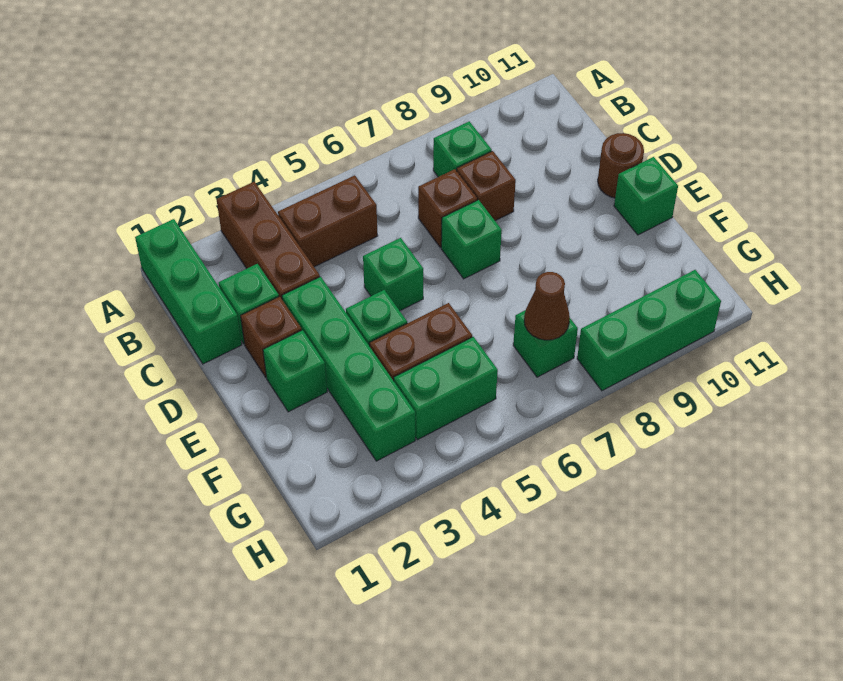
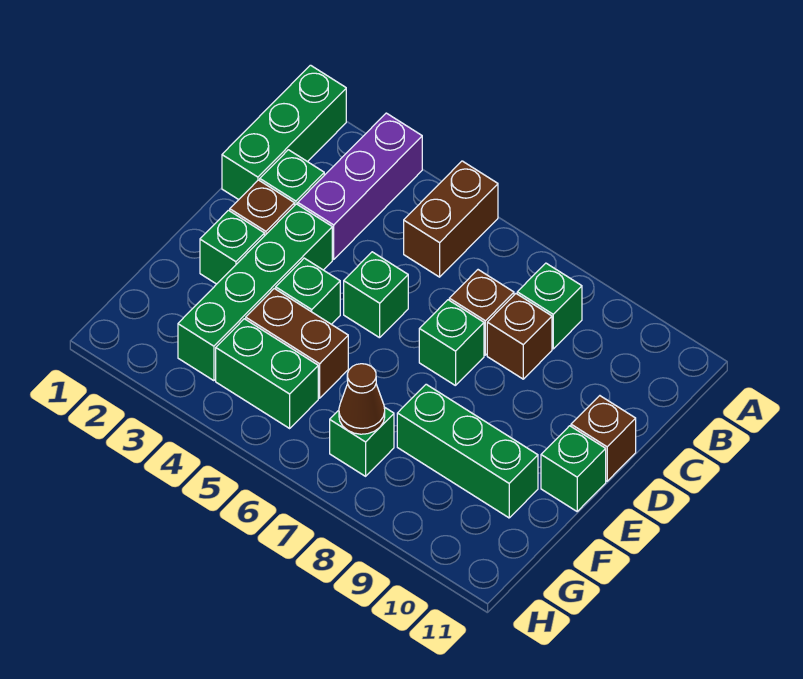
brown 1x3 brick [217,182,320,299] -> purple 1x3 brick [298,113,422,259]
brown 1x2 brick [278,175,378,267] -> brown 1x2 brick turned to [404,161,498,277]
brown 1x1 round brick [598,133,644,198] -> brown 1x1 brick [571,396,636,481]
green 1x3 brick [577,270,721,391] -> green 1x3 brick moved to [397,384,538,518]

